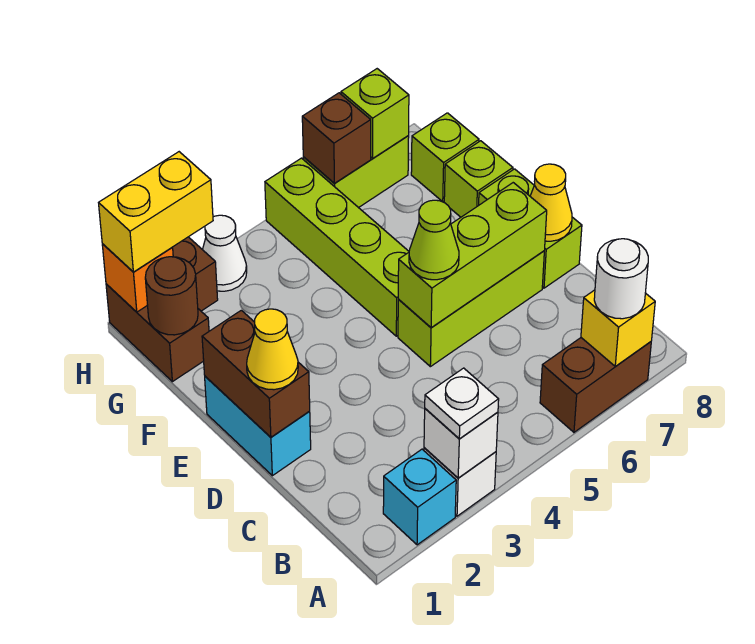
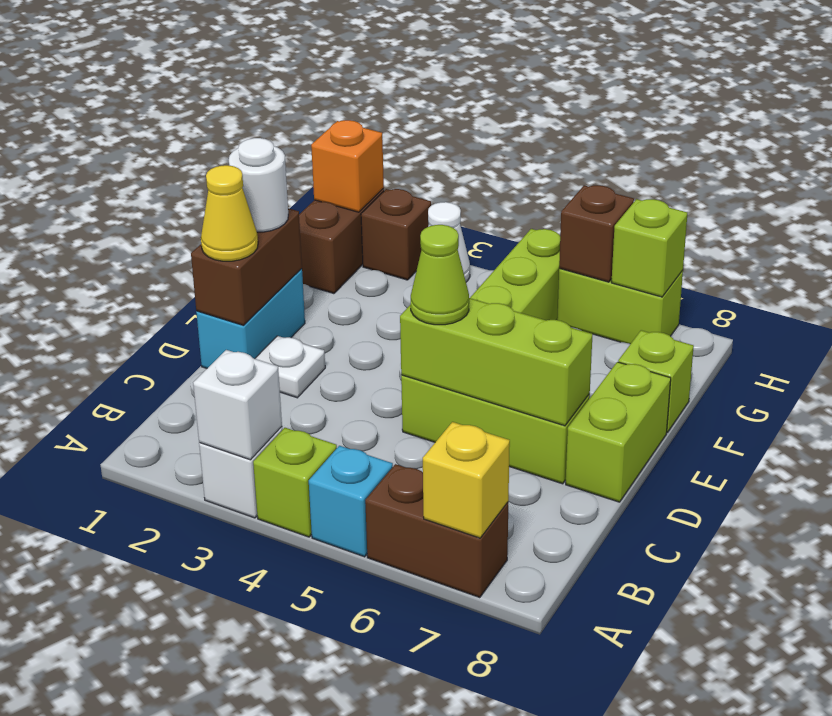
cyan 1x1 brick [383,449,456,545] -> cyan 1x1 brick moved to [309,446,393,557]
white 1x1 plate [425,368,499,439] -> white 1x1 plate moved to [255,336,325,398]
white 1x1 round brick [594,239,648,319] -> white 1x1 round brick moved to [229,138,288,232]
yellow 1x1 cone [530,164,572,241] -> none
brown 1x1 round brick [145,257,198,335] -> none
lime 1x1 brick [411,113,479,202] -> lime 1x1 brick moved to [253,428,337,537]
yellow 1x2 brick [99,152,213,272] -> none

